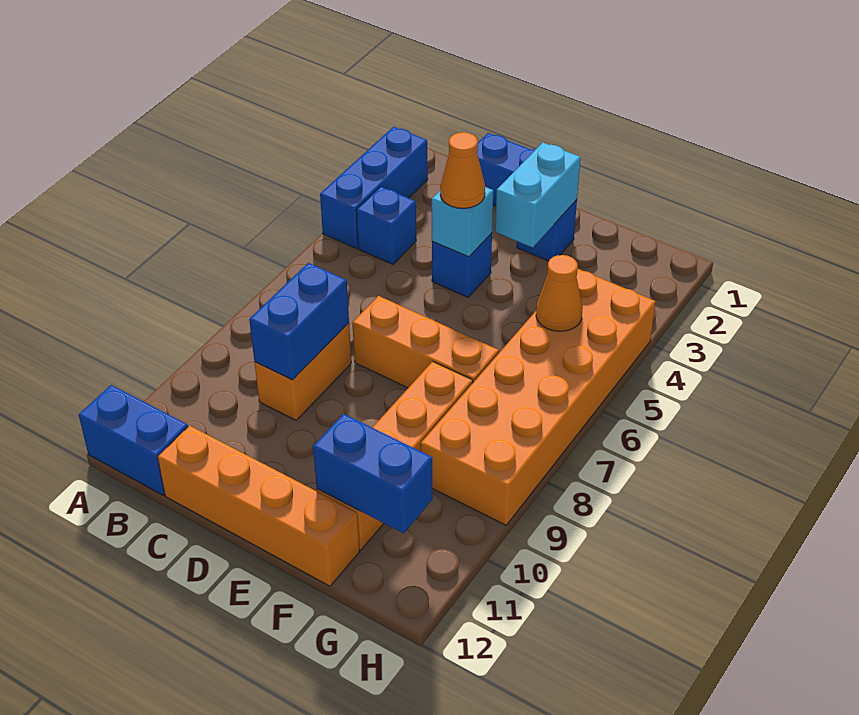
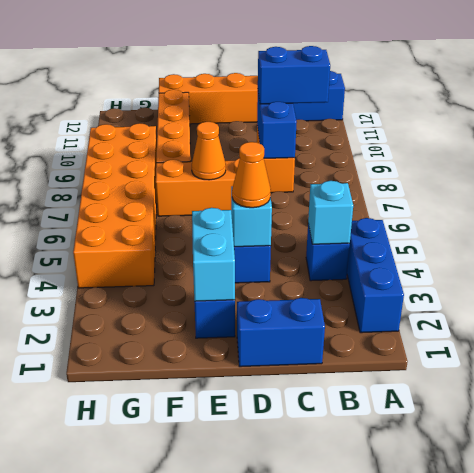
none -> cyan 1x1 brick [308,181,353,244]
blue 1x2 brick [313,414,433,533] -> blue 1x2 brick moved to [258,46,330,104]
orange 1x1 cone [536,255,583,331] -> orange 1x1 cone moved to [192,122,226,180]

